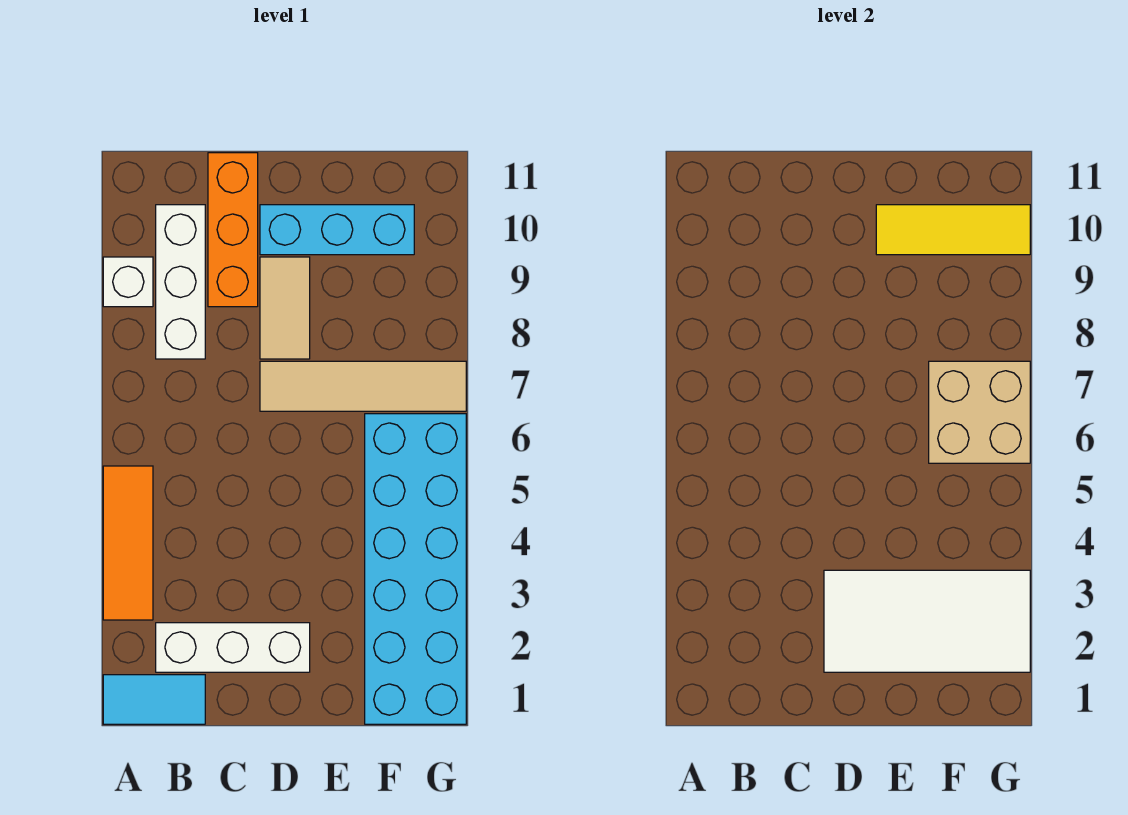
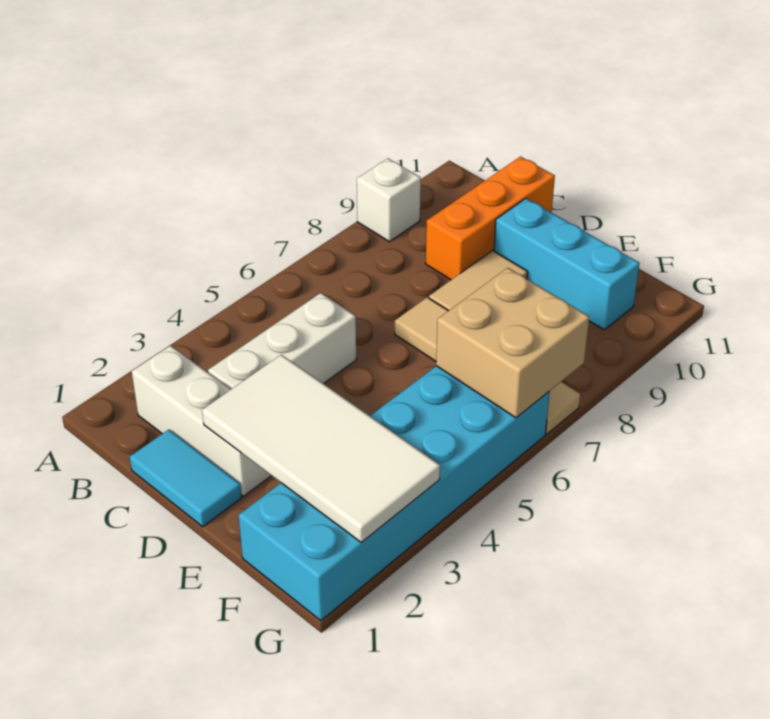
cyan 1x2 tile [103,675,205,724] -> cyan 1x2 tile moved to [130,430,242,527]
orange 1x3 tile [103,466,153,620] -> none
white 1x3 brick [156,205,205,359] -> white 1x3 brick moved to [208,293,356,389]
yellow 1x3 tile [876,205,1030,255] -> none

